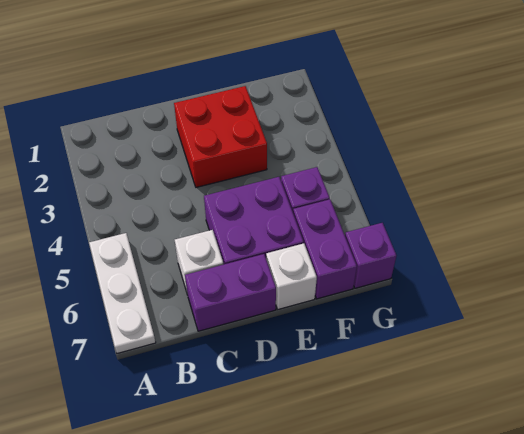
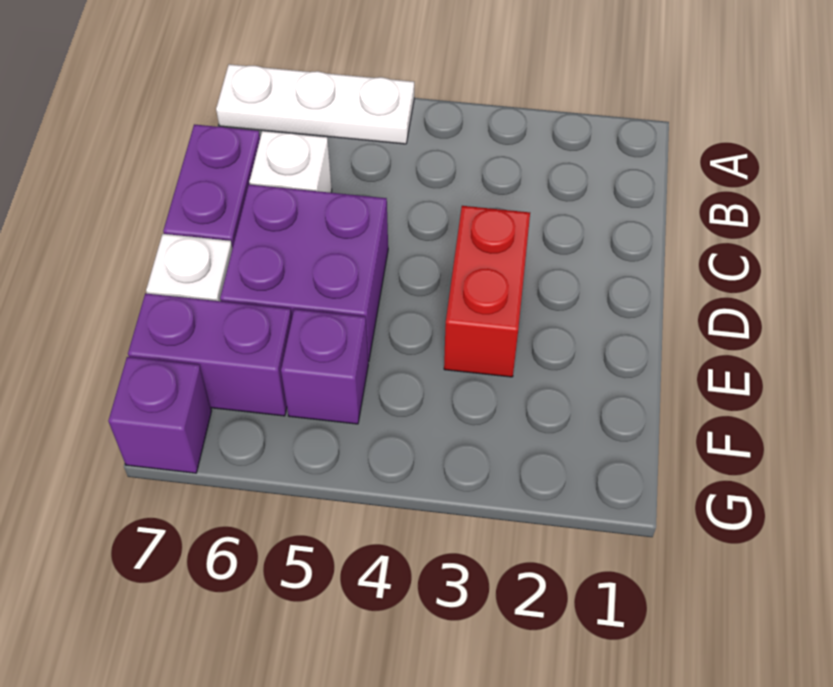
red 2x2 brick [174,86,267,187] -> red 1x2 brick [444,206,530,377]

